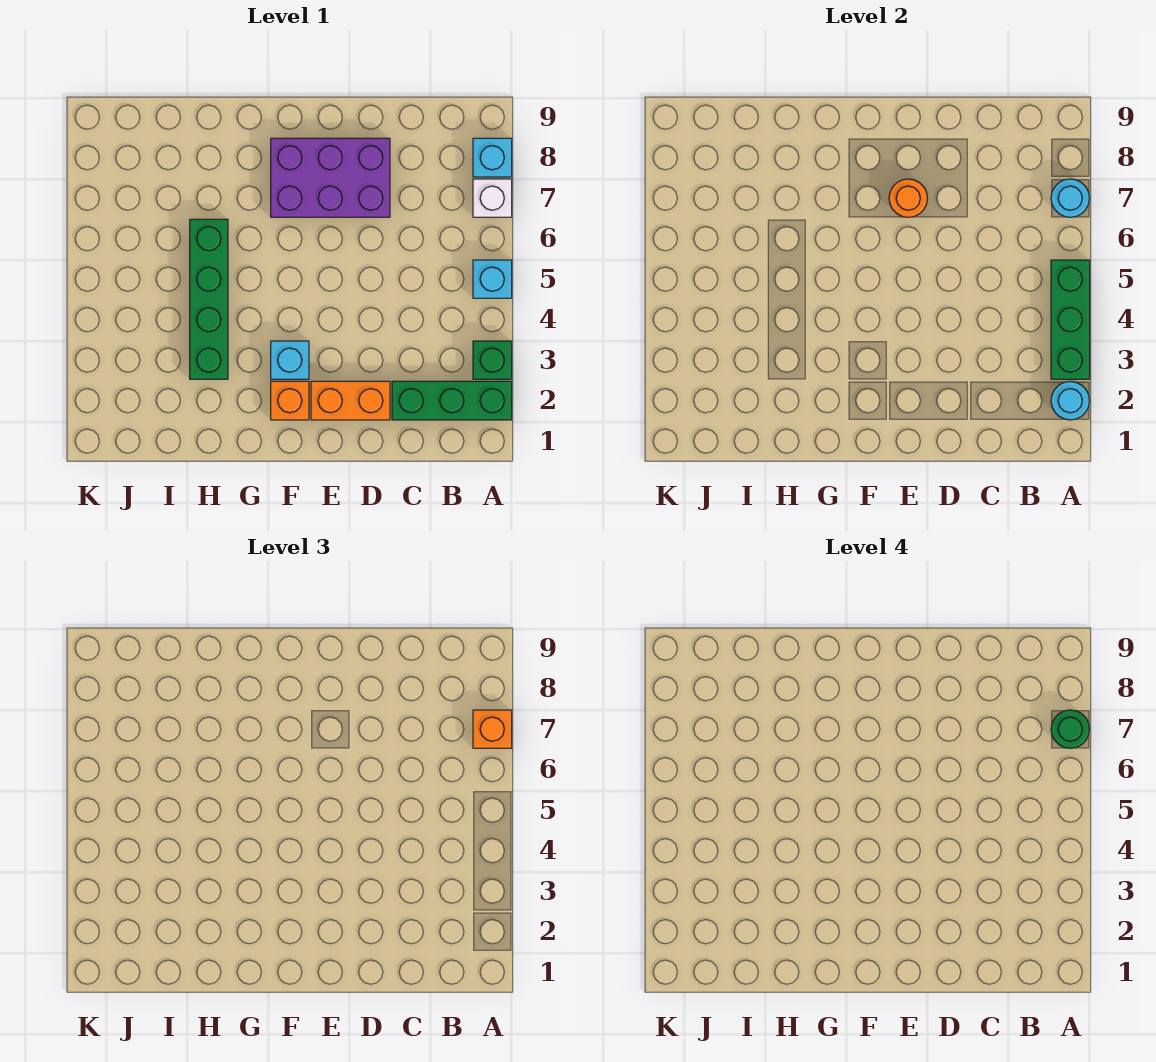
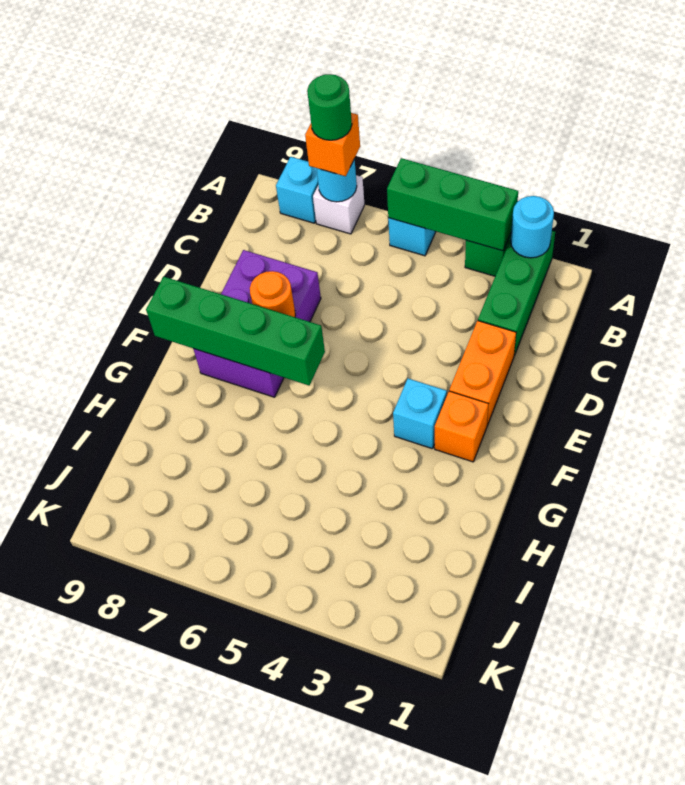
green 1x4 brick [190,219,228,379] -> green 1x4 brick moved to [146,277,325,385]

